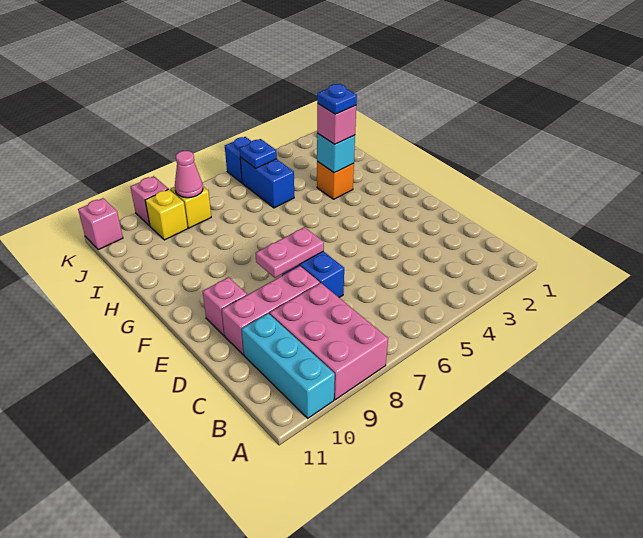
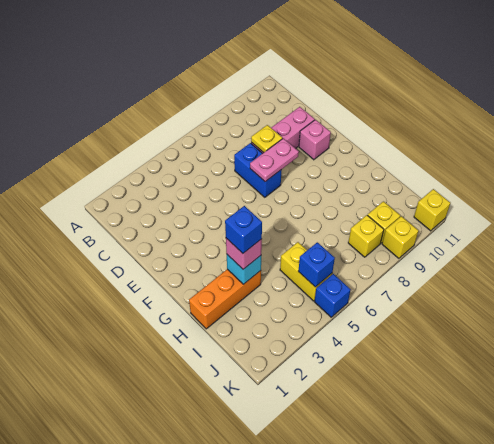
pink 2x3 brick [270,283,388,400] -> none
cyan 1x3 brick [242,313,335,418] -> none
none -> yellow 1x1 plate [251,125,282,153]
orange 1x1 brick [317,162,354,199] -> orange 1x3 brick [189,269,261,329]
blue 1x1 plate [317,84,357,114] -> blue 1x1 brick [225,206,262,253]
blue 1x2 brick [240,157,294,208] -> yellow 1x2 brick [280,242,332,301]
blue 1x1 plate [240,139,277,168] -> blue 1x1 brick [298,242,335,287]
pink 1x1 cone [175,151,203,198] -> none
pink 1x1 brick [130,176,168,226] -> yellow 1x1 brick [382,216,419,258]
pink 1x1 brick [78,198,123,250] -> yellow 1x1 brick [414,189,450,231]

